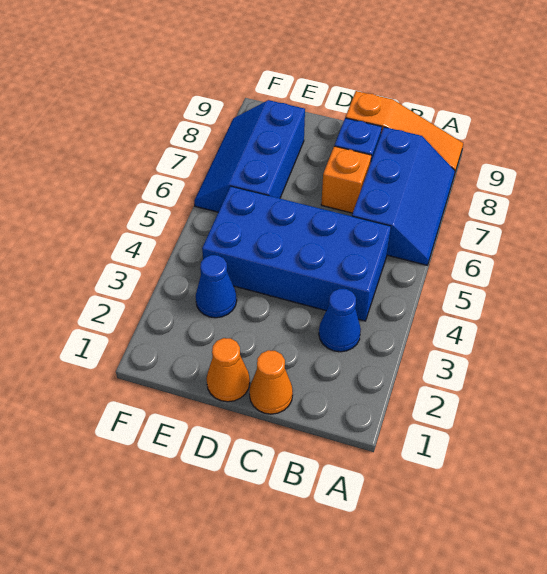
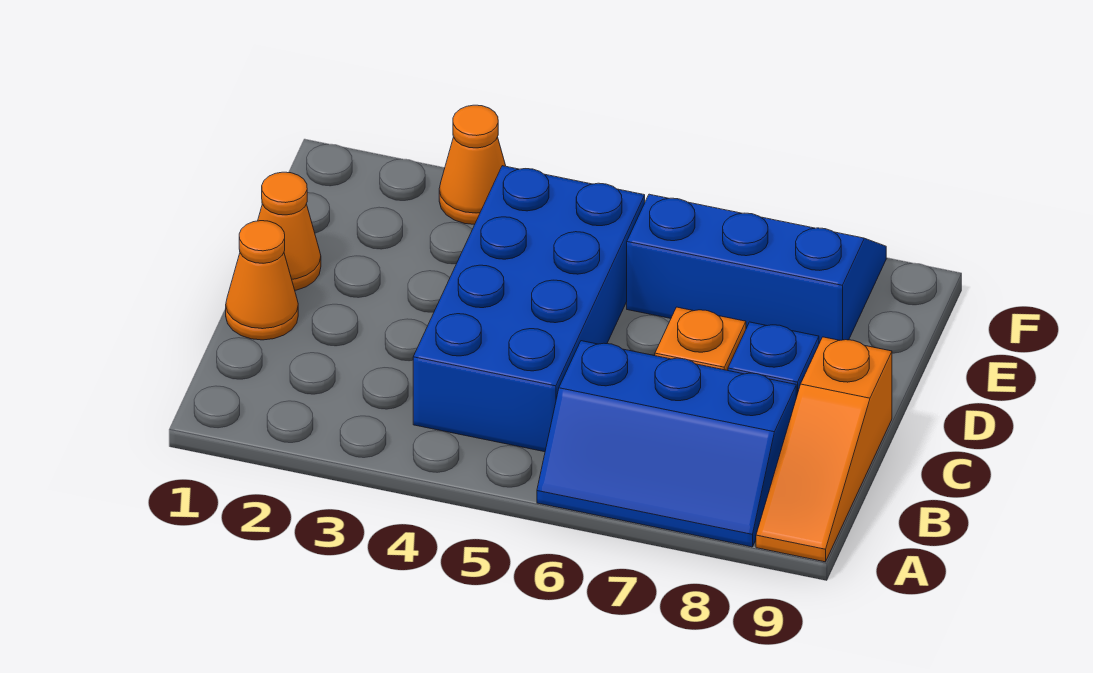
blue 1x1 cone [319,289,361,352] -> none
blue 1x1 cone [196,255,237,318] -> none
none -> orange 1x1 cone [439,105,506,224]

